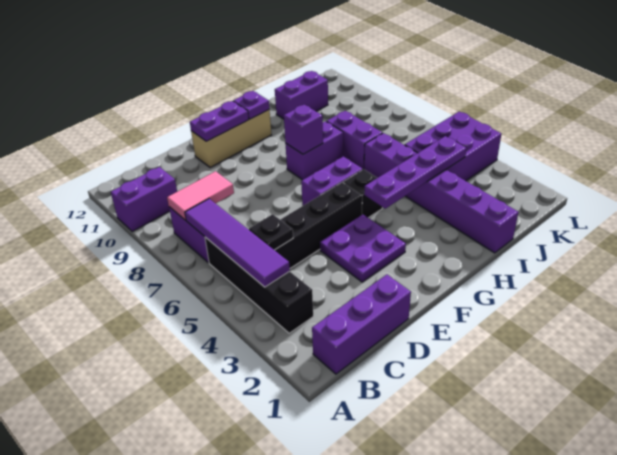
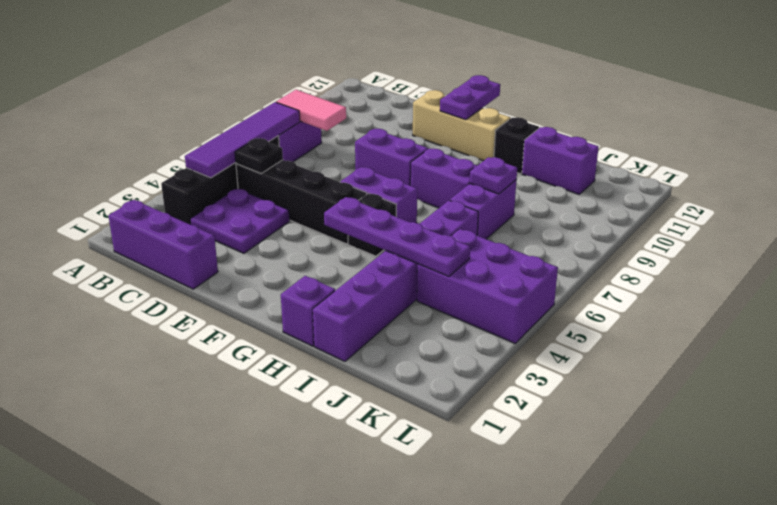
purple 1x2 brick [111,167,177,232] -> purple 1x2 brick moved to [355,129,428,185]
purple 2x2 plate [320,215,406,282] -> purple 2x2 plate moved to [190,189,290,253]
purple 1x2 plate [190,101,249,141] -> purple 1x2 plate turned to [440,75,500,120]
purple 1x1 brick [284,105,323,154] -> purple 1x1 brick moved to [281,276,335,346]
purple 1x1 plate [233,91,269,119] -> purple 1x1 plate moved to [470,157,517,194]
none -> black 1x1 brick [494,117,539,174]

